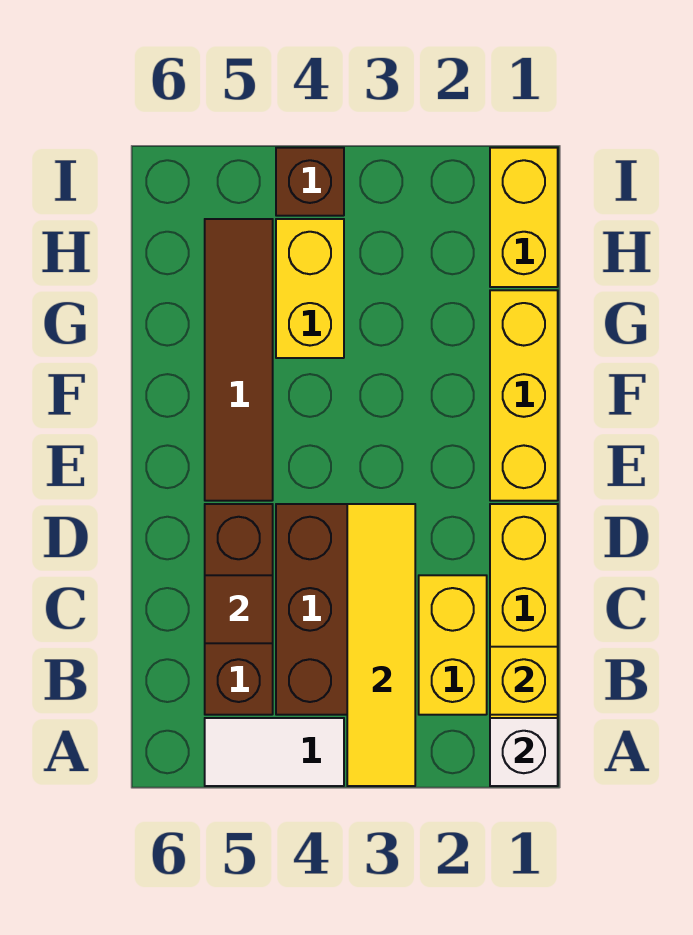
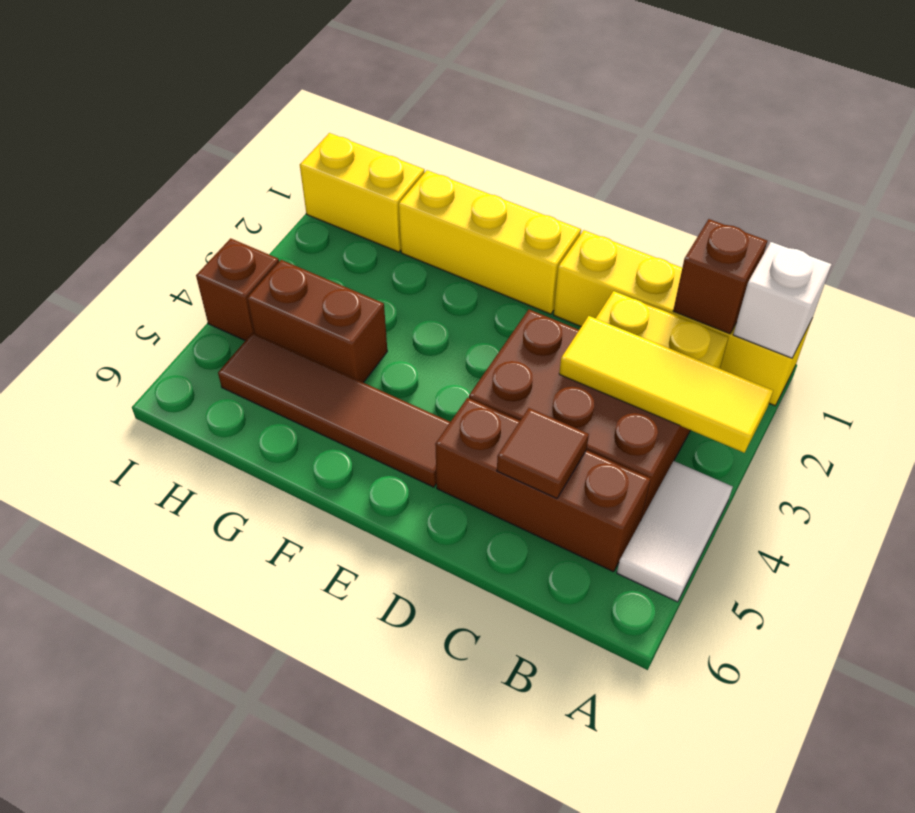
yellow 1x4 tile [347,504,415,786] -> yellow 1x3 tile [559,316,773,453]
yellow 1x1 brick [490,647,558,715] -> brown 1x1 brick [673,219,767,334]
yellow 1x2 brick [276,219,344,358] -> brown 1x2 brick [247,260,387,383]

